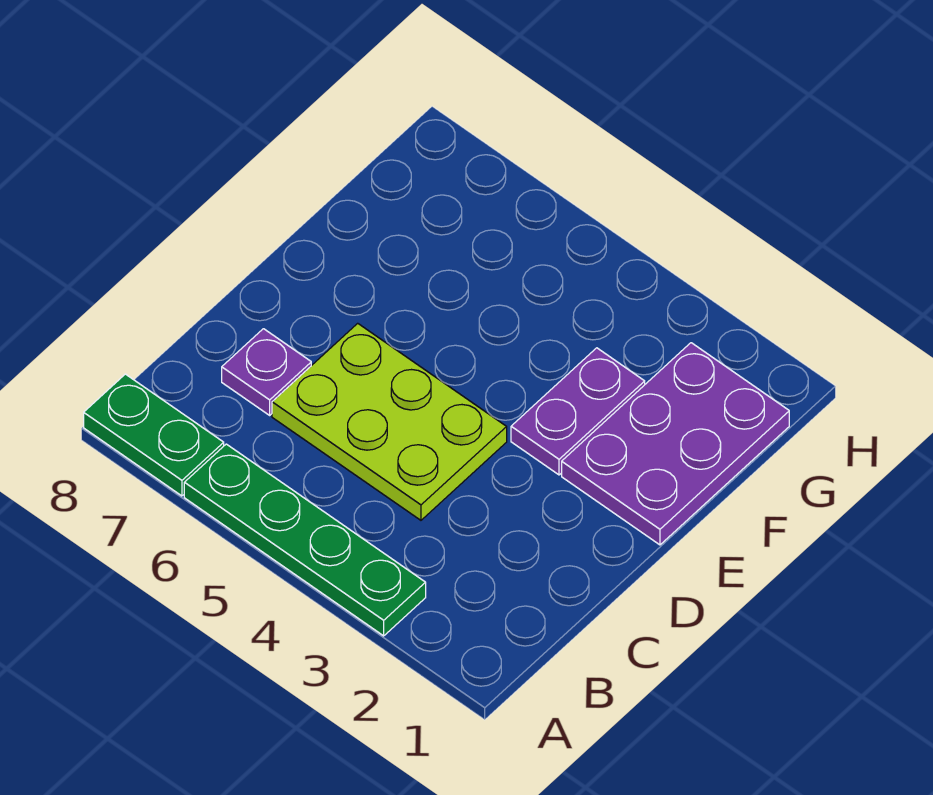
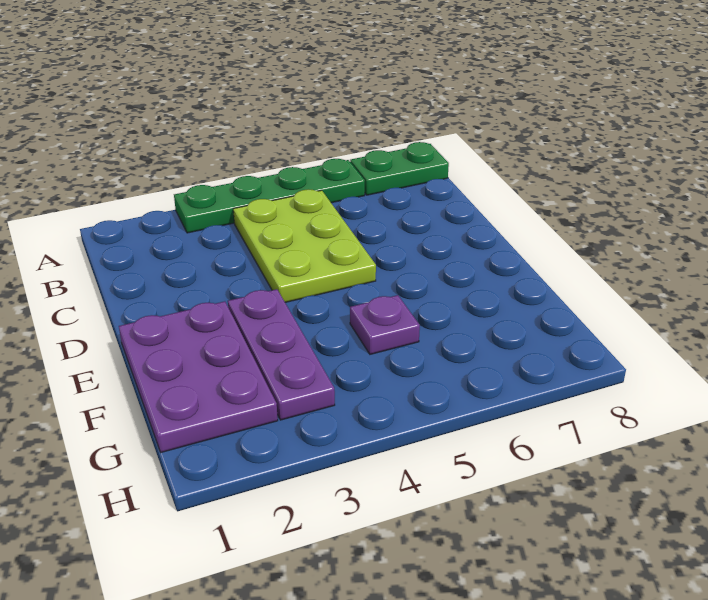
lime 2x3 plate [272,323,507,520] -> lime 2x3 plate turned to [233,189,376,302]
purple 1x1 plate [222,329,311,415] -> purple 1x1 plate moved to [350,295,420,354]
purple 1x2 plate [511,348,645,475] -> purple 1x3 plate [228,289,335,420]

